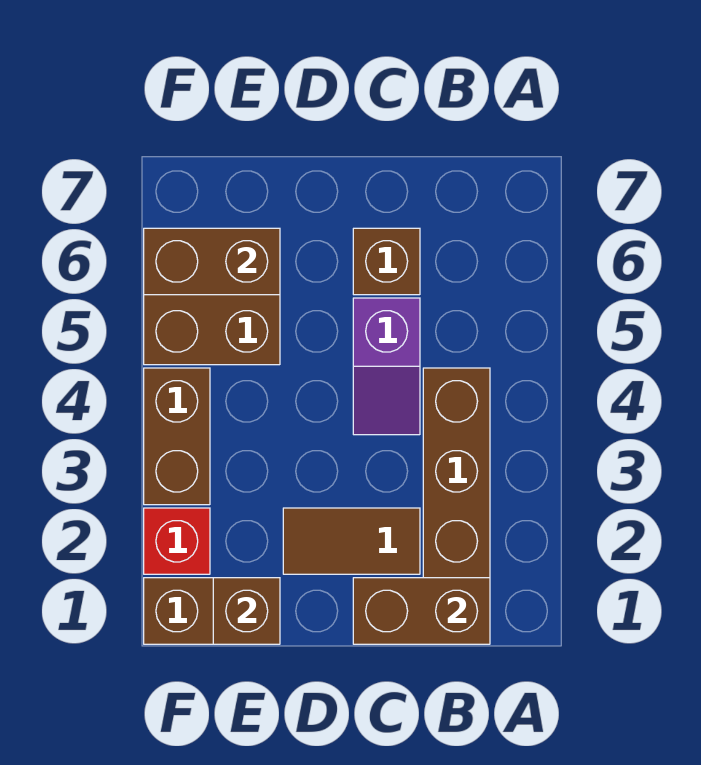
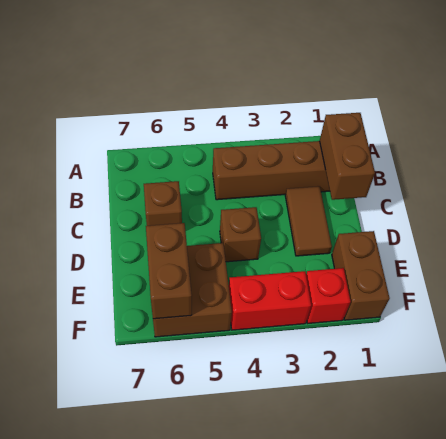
purple 1x2 slope [353,298,420,435] -> none
brown 1x1 brick [213,578,280,644] -> brown 1x1 brick moved to [220,207,261,262]
brown 1x2 brick [144,368,210,505] -> red 1x2 brick [229,271,311,330]

